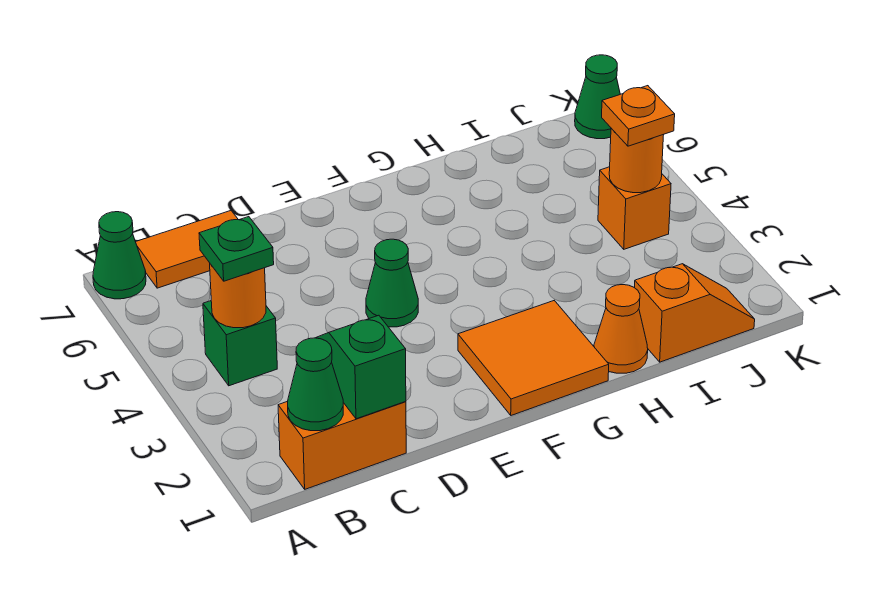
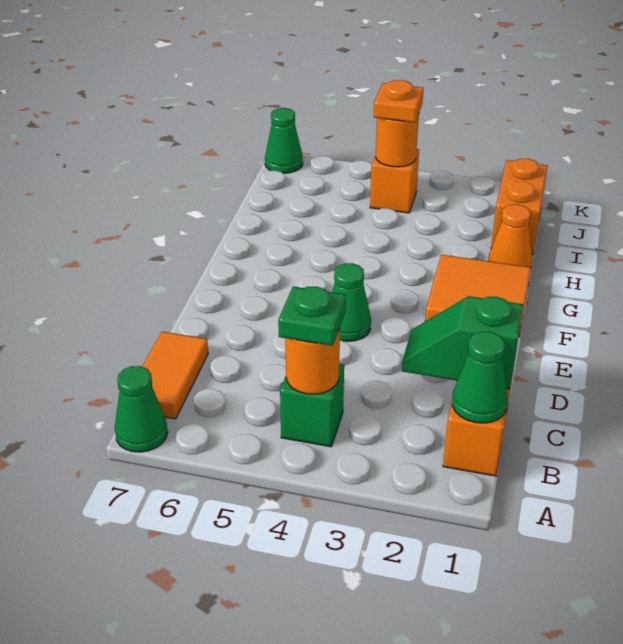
orange 1x2 slope [635,264,755,362] -> orange 1x2 brick [491,159,547,255]

